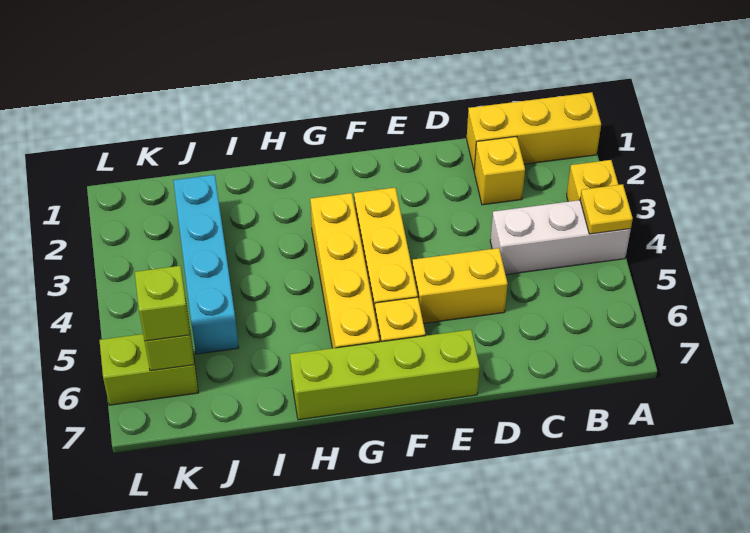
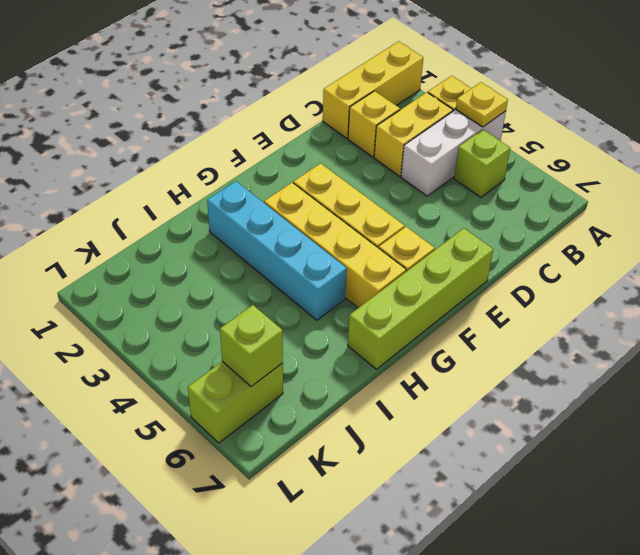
yellow 1x2 brick [412,248,508,324] -> yellow 1x2 brick moved to [374,92,453,176]
cyan 1x4 brick [173,175,239,354] -> cyan 1x4 brick moved to [207,181,347,320]
lime 1x1 brick [135,266,190,341] -> lime 1x1 brick moved to [454,129,510,197]

